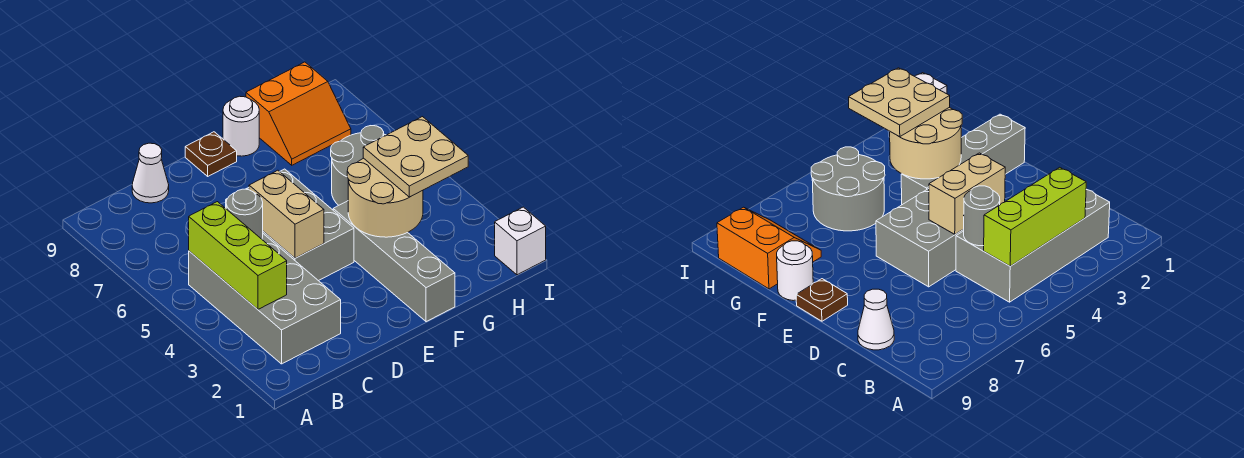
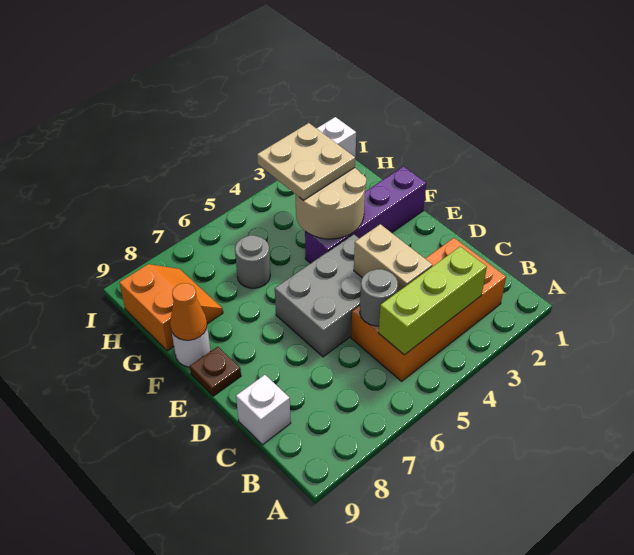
grey 2x4 brick [189,234,341,364] -> orange 2x4 brick [351,238,506,381]
white 1x1 cone [132,143,169,203] -> white 1x1 brick [236,375,291,445]
tan 1x2 brick [249,170,324,258] -> tan 1x2 brick turned to [354,224,432,292]
grey 1x4 brick [333,201,455,322] -> purple 1x4 brick [305,166,426,263]
none -> orange 1x1 cone [170,283,207,340]
grey 2x2 round brick [331,126,386,205] -> grey 1x1 round brick [235,235,270,288]

